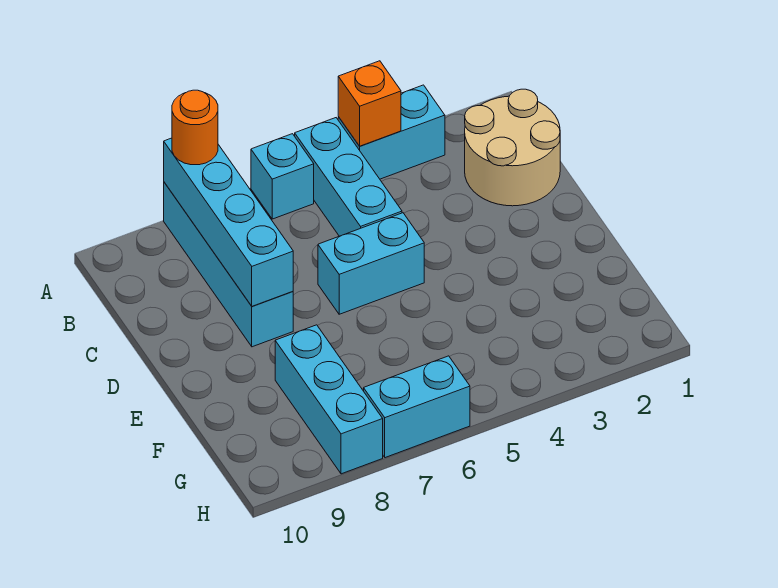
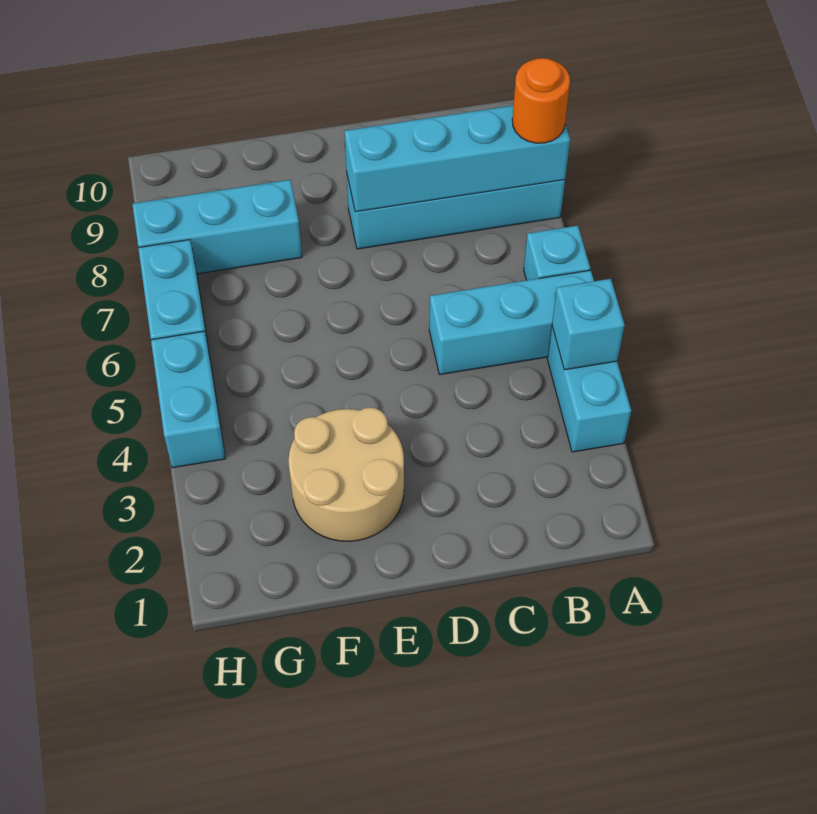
orange 1x1 brick [338,61,401,146] -> cyan 1x1 brick [552,279,625,370]
tan 2x2 round brick [465,89,560,206] -> tan 2x2 round brick moved to [288,408,404,541]
cyan 1x2 brick [318,213,424,314] -> cyan 1x2 brick moved to [151,331,226,468]

